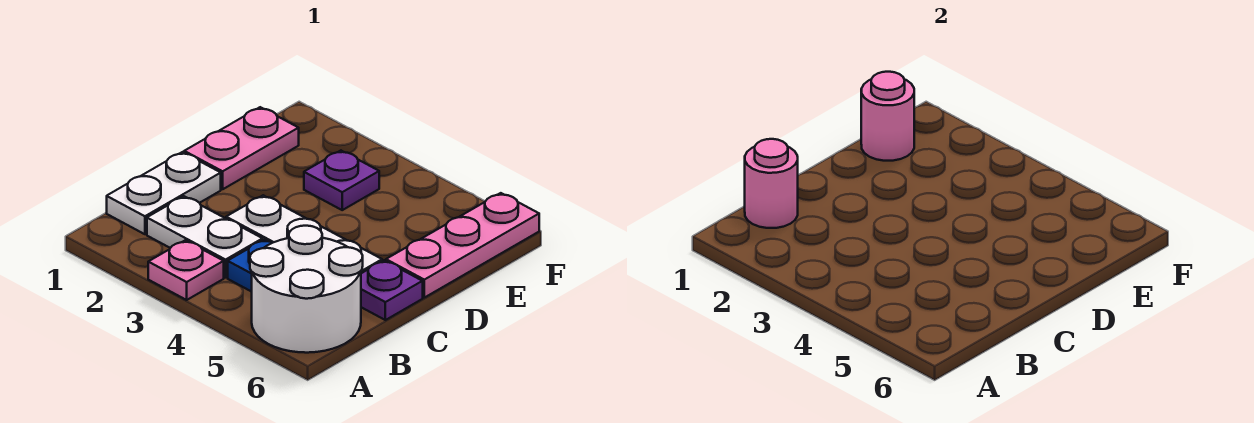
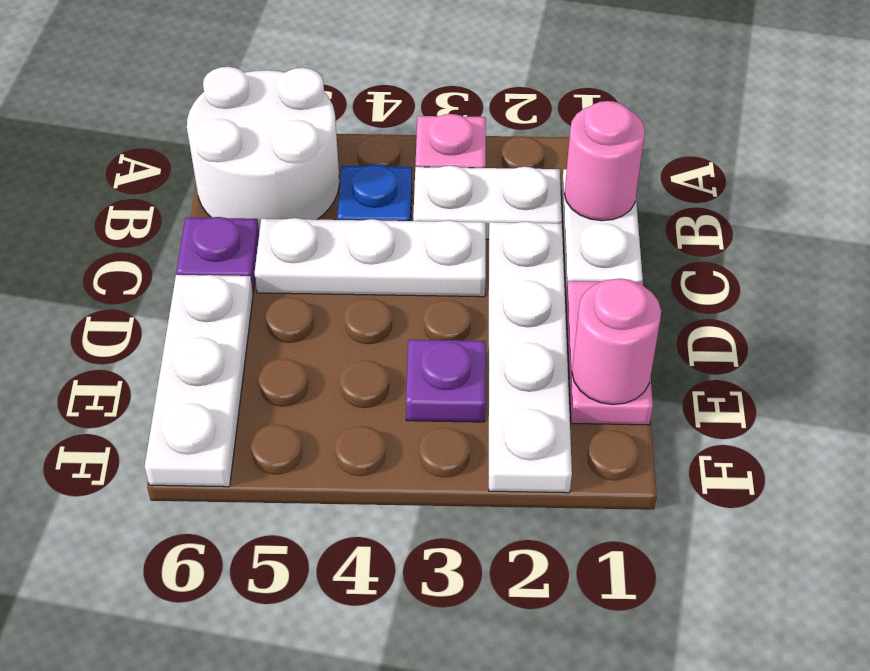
none -> white 1x4 plate [489,222,572,493]
pink 1x3 plate [386,193,539,298] -> white 1x3 plate [145,275,253,487]

